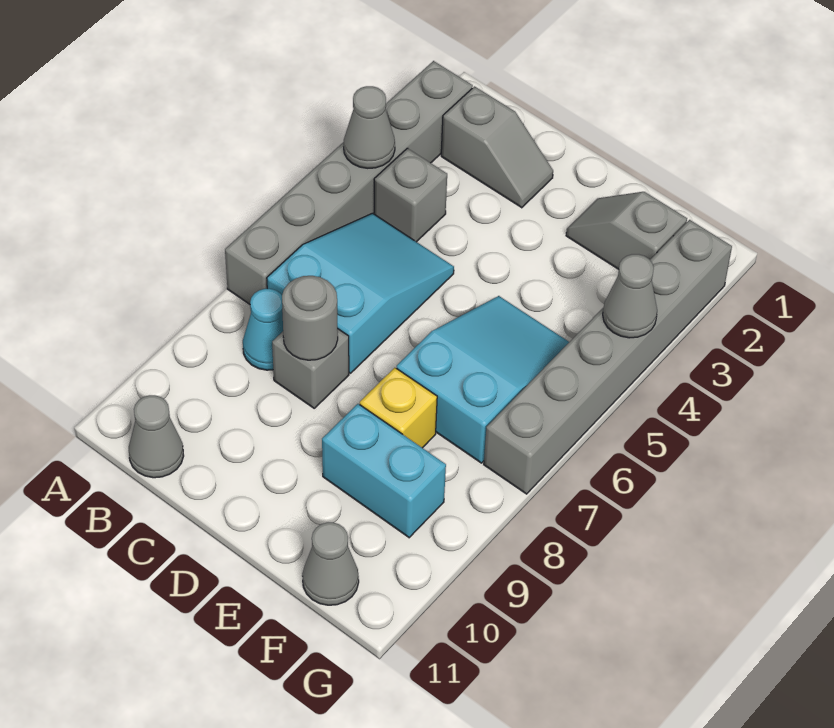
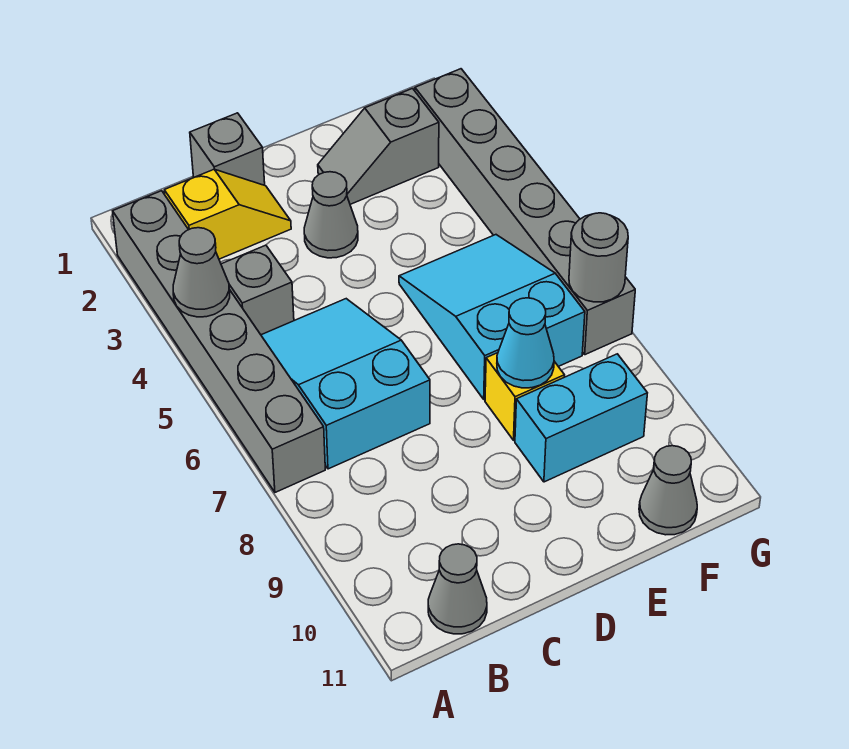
grey 1x2 slope [441,86,553,208] -> yellow 1x2 slope [164,169,291,259]
cyan 1x1 cone [243,289,283,370] -> cyan 1x1 cone moved to [497,298,554,388]
grey 1x1 brick [272,328,349,408] -> grey 1x1 brick moved to [190,113,265,185]
grey 1x1 round brick [282,276,338,360] -> grey 1x1 round brick moved to [569,213,628,302]
grey 1x1 cone [603,254,657,338] -> grey 1x1 cone moved to [304,172,358,258]

